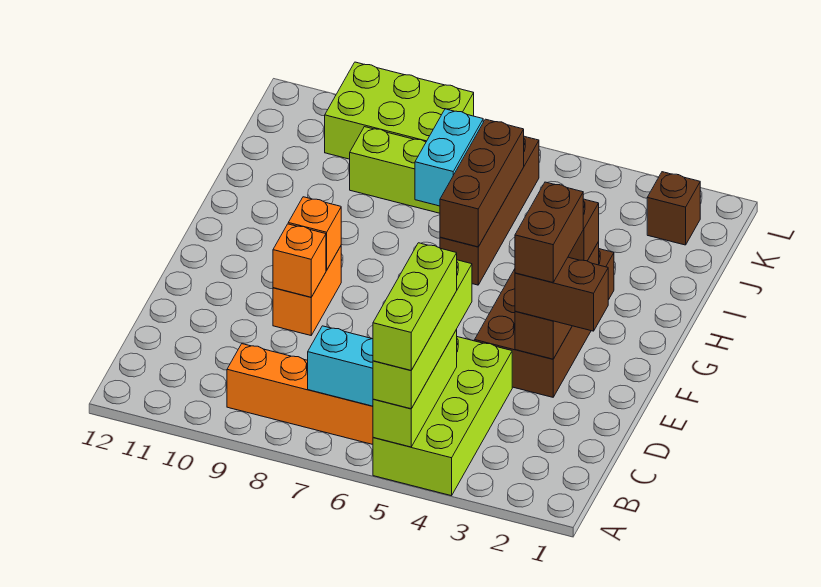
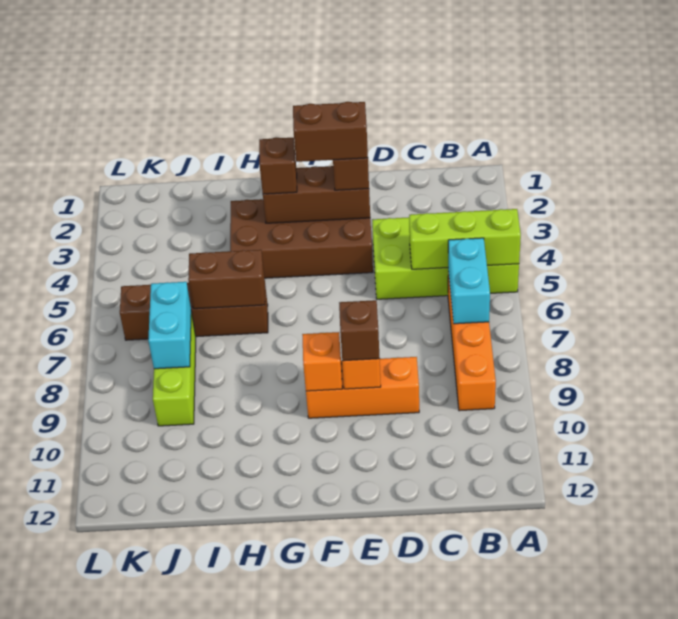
lime 1x4 brick [373,260,472,409] -> none
lime 1x3 brick [373,243,457,370] -> none
orange 1x2 brick [273,246,341,335] -> orange 1x3 brick [306,357,419,418]
brown 1x3 brick [440,119,524,247] -> brown 1x2 brick [188,250,265,309]
cyan 1x2 brick [415,109,483,206] -> cyan 1x2 brick turned to [148,282,191,369]
brown 1x1 brick [647,172,700,245] -> brown 1x1 brick moved to [339,300,380,361]
lime 2x3 brick [325,62,474,159] -> none

